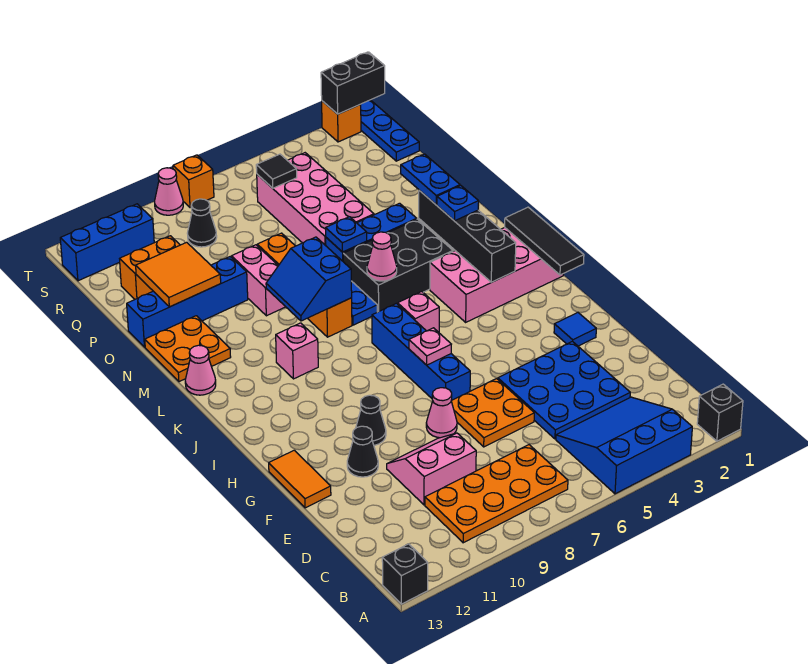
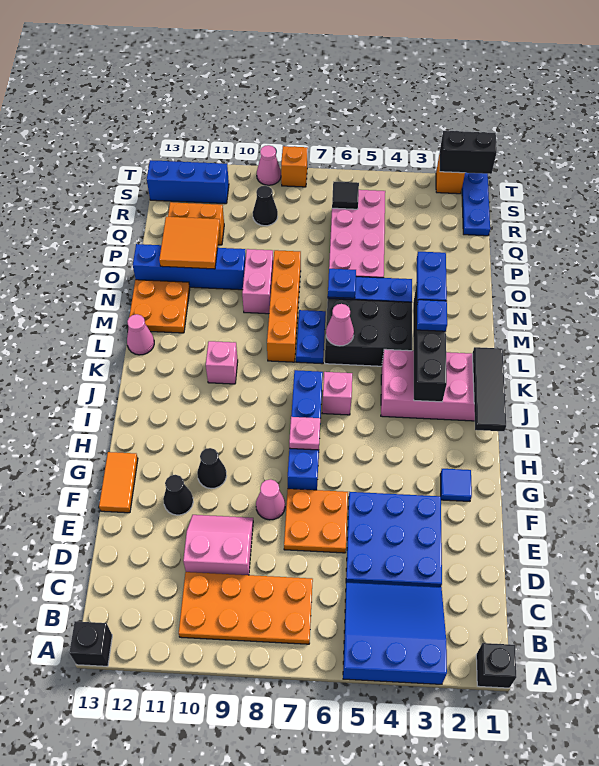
blue 2x2 slope [266,237,352,321] -> none

